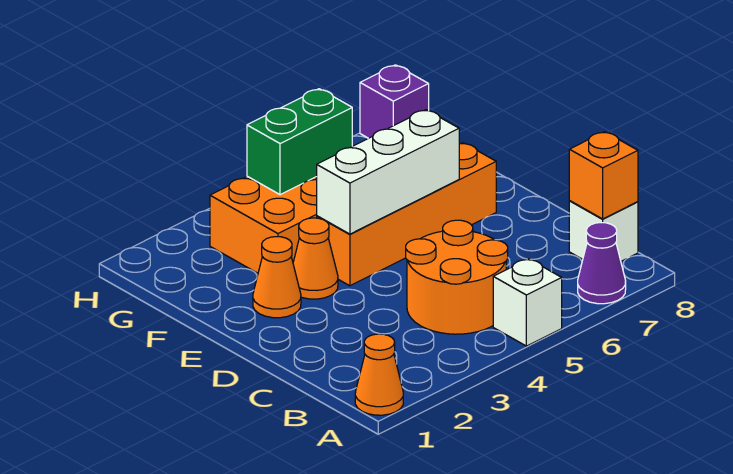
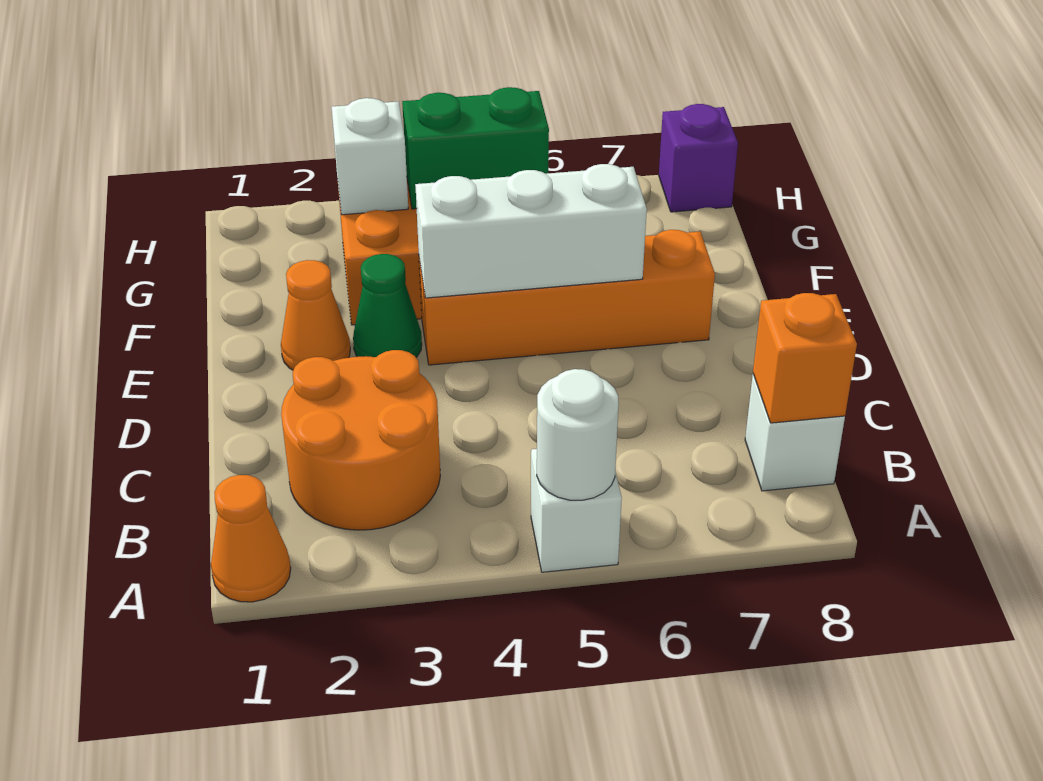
none -> white 1x1 round brick [537,369,619,500]
purple 1x1 cone [578,223,626,304] -> none
orange 2x2 round brick [406,220,508,334] -> orange 2x2 round brick moved to [281,350,440,530]
orange 1x1 cone [293,218,338,299] -> green 1x1 cone [353,254,422,357]
none -> white 1x1 brick [331,98,408,215]

